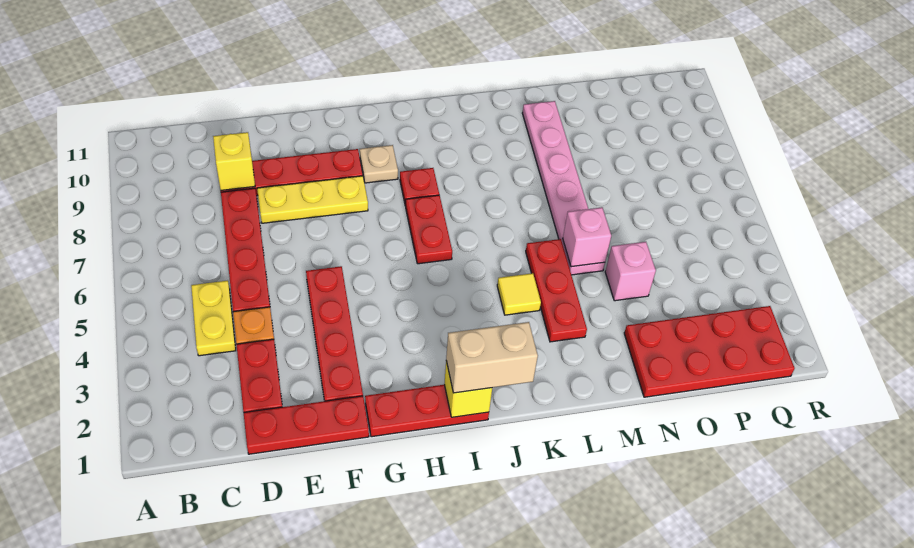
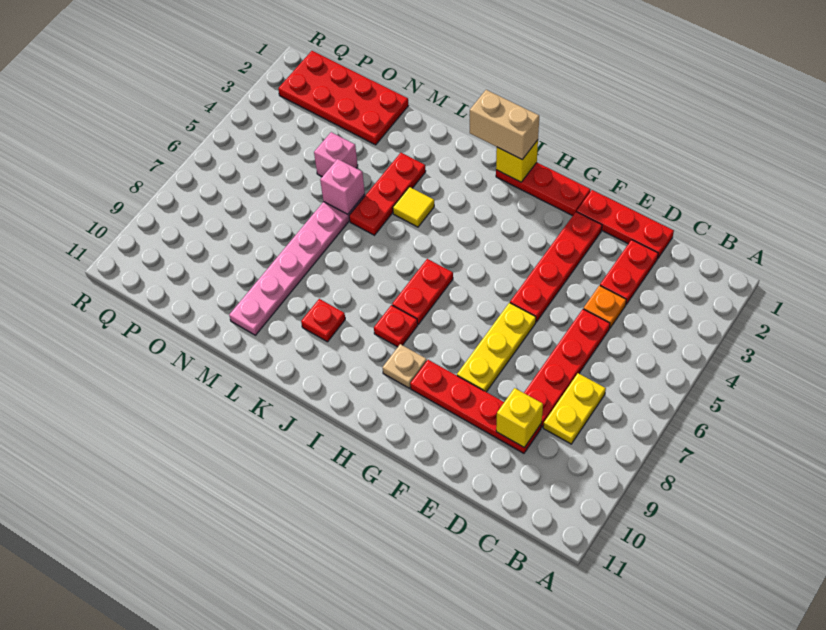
yellow 1x2 plate [191,281,236,356] -> yellow 1x2 plate moved to [543,373,606,444]
yellow 1x3 plate [257,176,368,223] -> yellow 1x3 plate turned to [457,303,536,392]
none -> red 1x1 plate [301,299,345,342]

